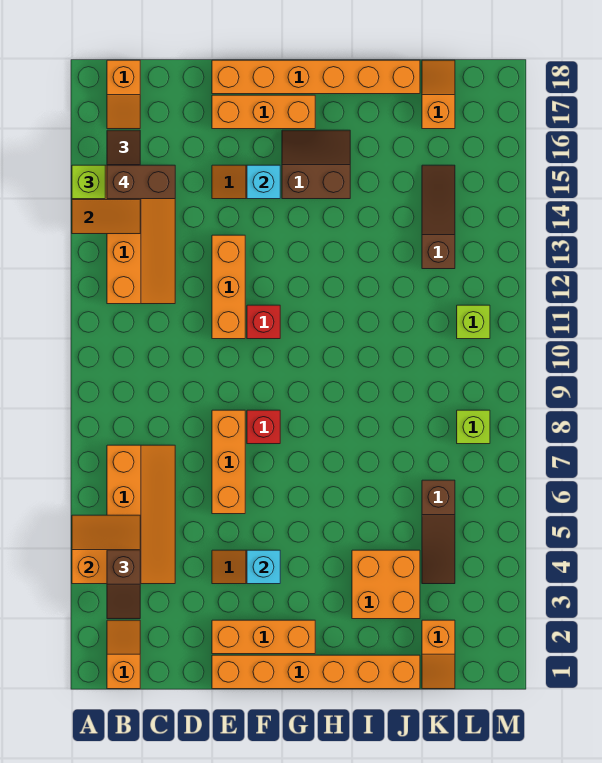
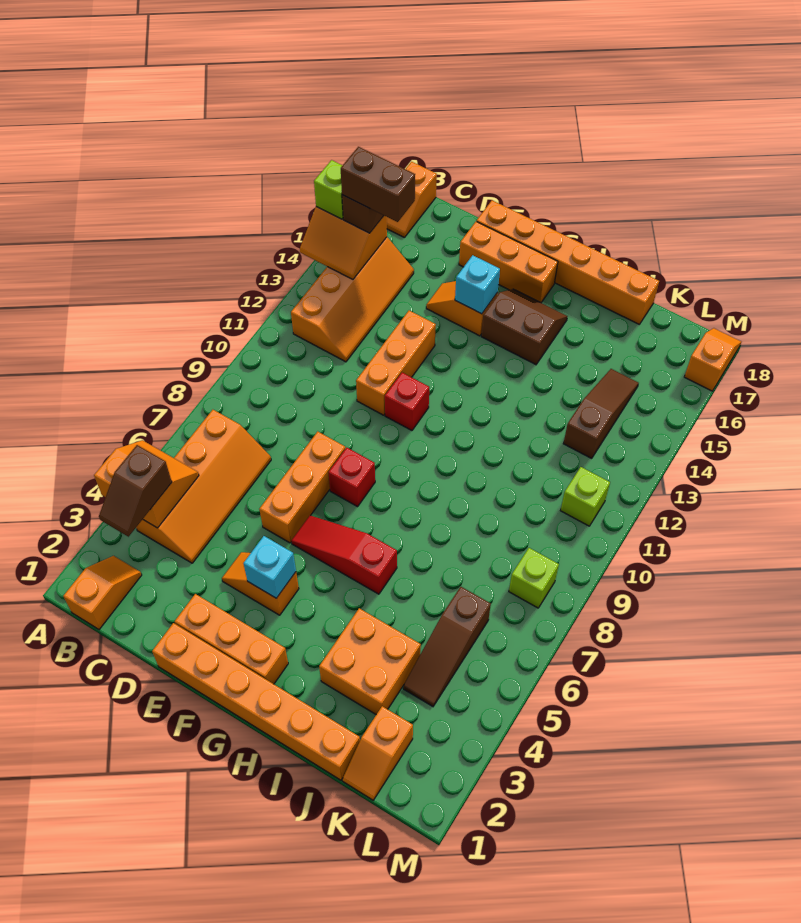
none -> red 1x3 slope [291,516,397,594]
orange 1x2 slope [422,60,455,129] -> orange 1x2 slope moved to [684,328,741,391]

